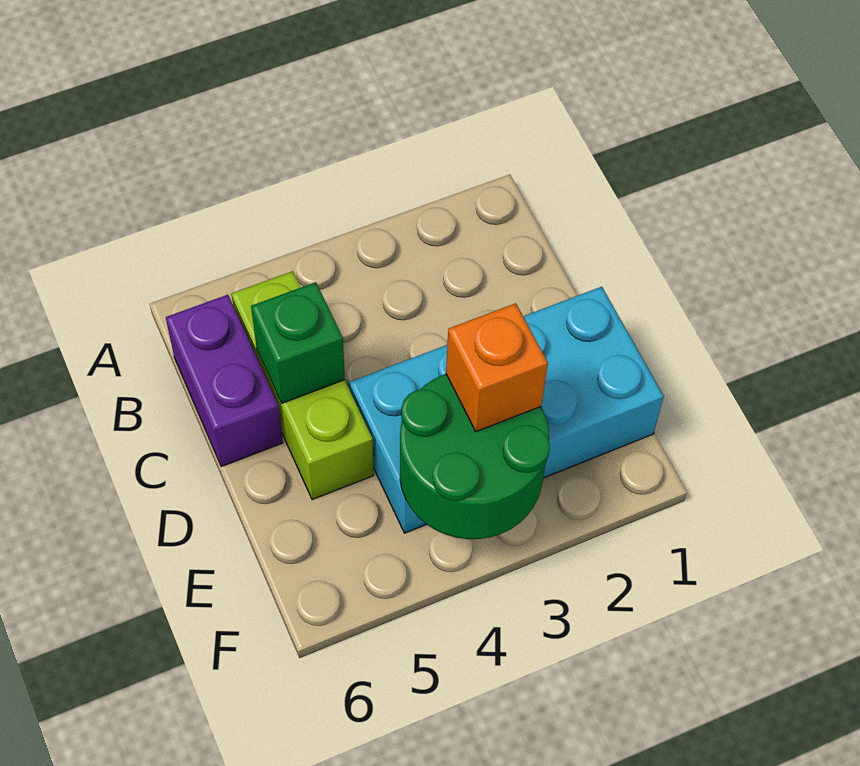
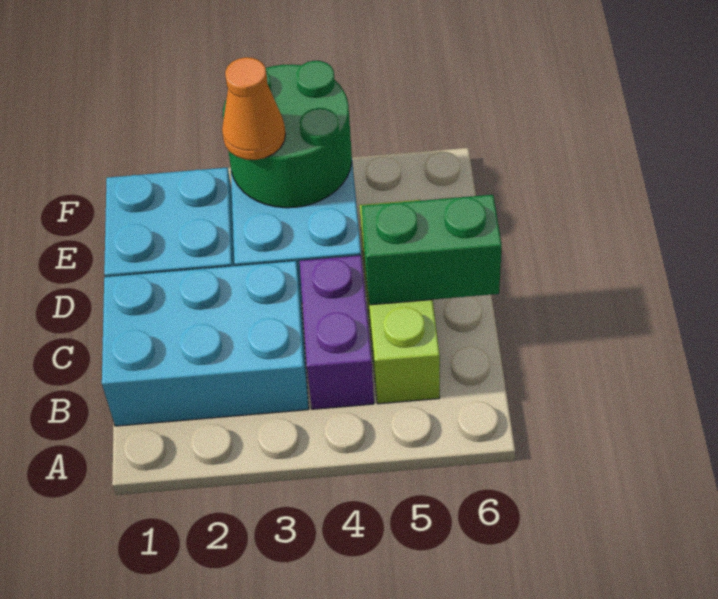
none -> cyan 2x3 brick [102,261,309,426]
purple 1x2 brick [166,295,283,467] -> purple 1x2 brick moved to [300,255,374,409]
green 1x1 brick [251,282,345,403] -> green 1x2 brick [362,195,502,305]
orange 1x1 brick [446,303,548,432] -> orange 1x1 cone [222,57,286,160]

